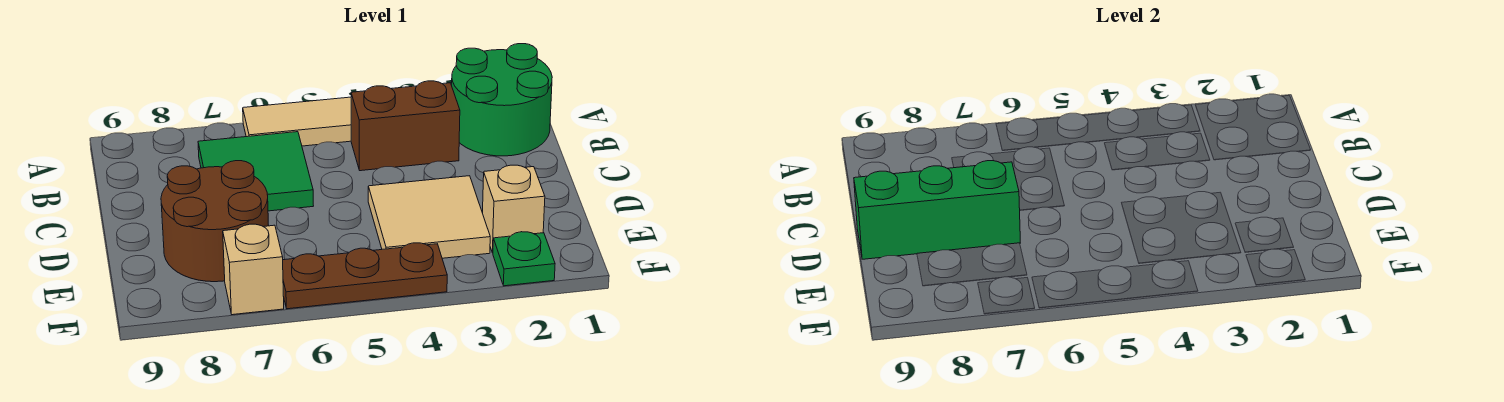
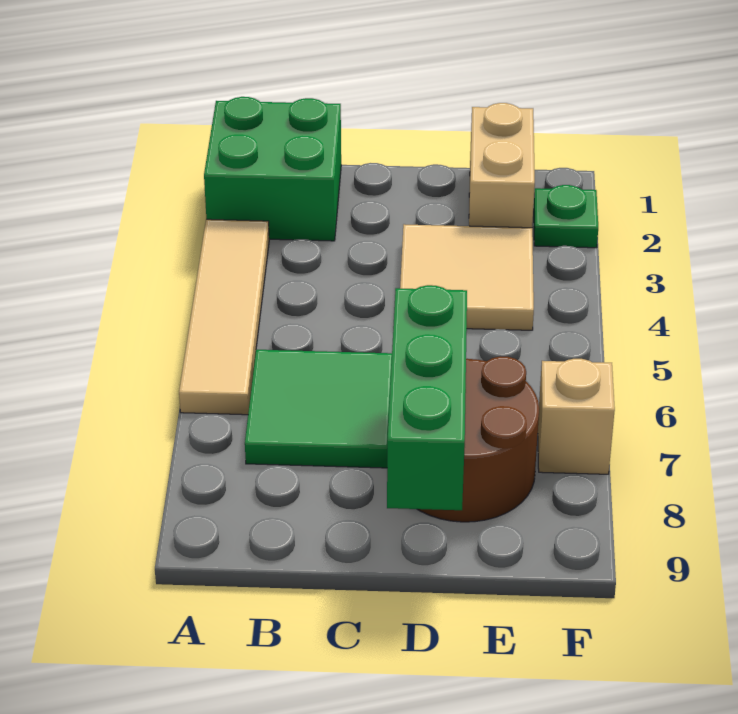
green 2x2 round brick [452,44,552,156] -> green 2x2 brick [204,97,341,241]
brown 1x2 brick [351,81,460,171] -> none
tan 1x1 brick [483,165,545,253] -> tan 1x2 brick [469,103,535,228]
brown 1x3 plate [283,243,447,309] -> none

